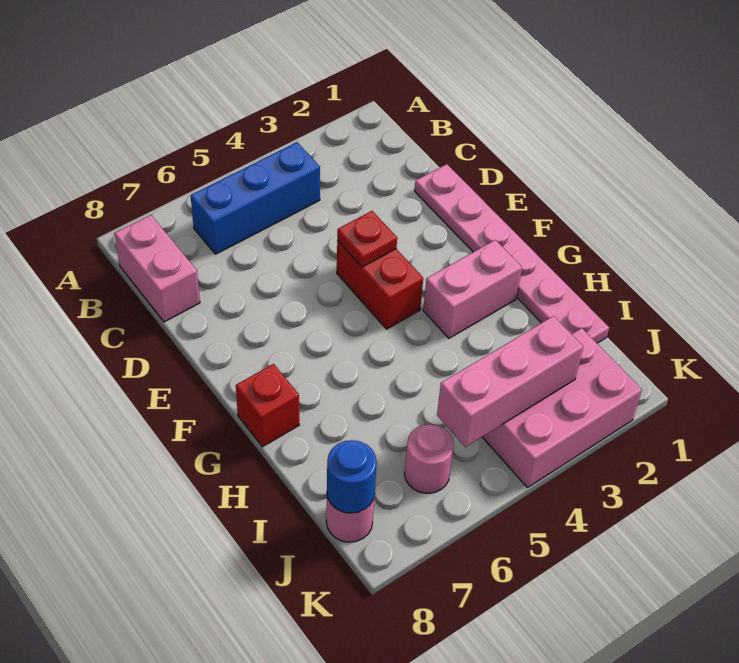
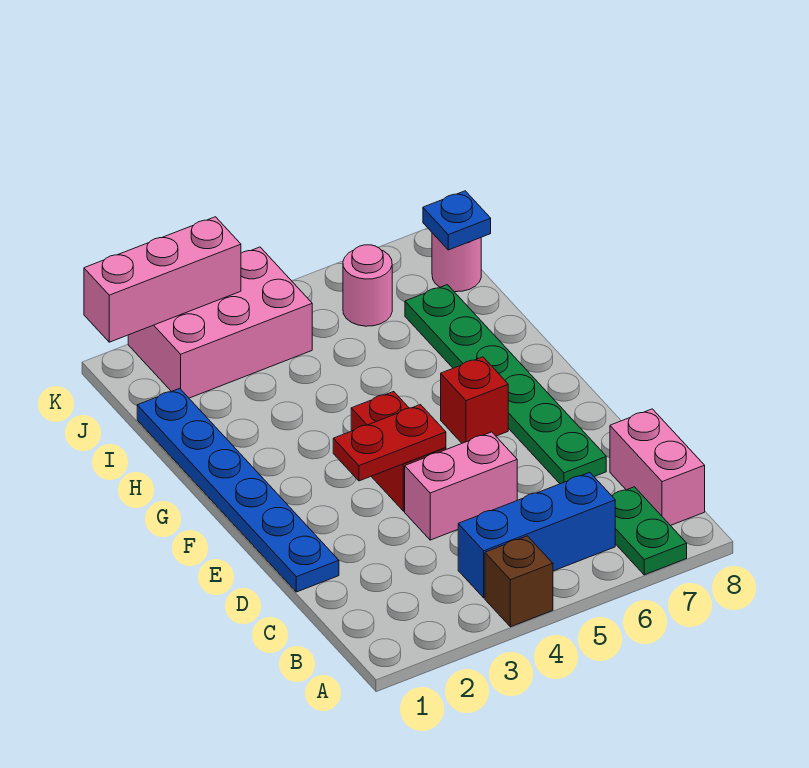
none -> brown 1x1 brick [485,536,553,627]
none -> green 1x2 plate [612,487,687,575]
pink 1x6 plate [415,164,609,343] -> blue 1x6 plate [137,388,339,592]
none -> green 1x6 plate [405,285,606,484]
red 1x1 plate [337,211,397,267] -> red 1x2 plate [333,405,446,481]
pink 1x2 brick [423,240,522,338] -> pink 1x2 brick moved to [405,432,517,540]
red 1x1 brick [236,364,299,447] -> red 1x1 brick moved to [441,357,508,443]
pink 1x3 brick [437,316,583,447] -> pink 1x3 brick moved to [84,217,241,342]
blue 1x1 round brick [327,440,377,513] -> blue 1x1 plate [423,191,491,250]

